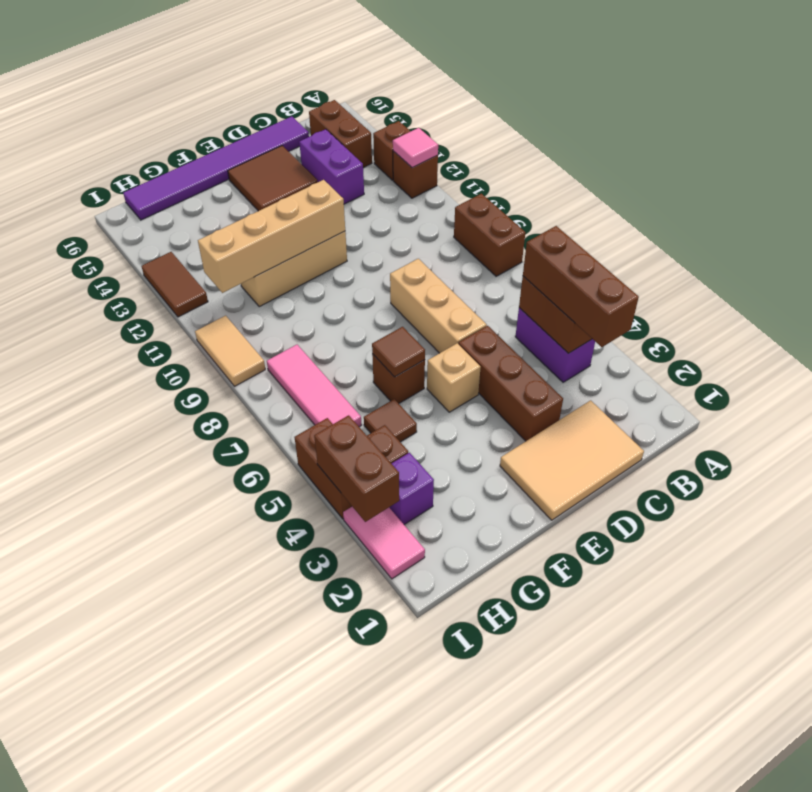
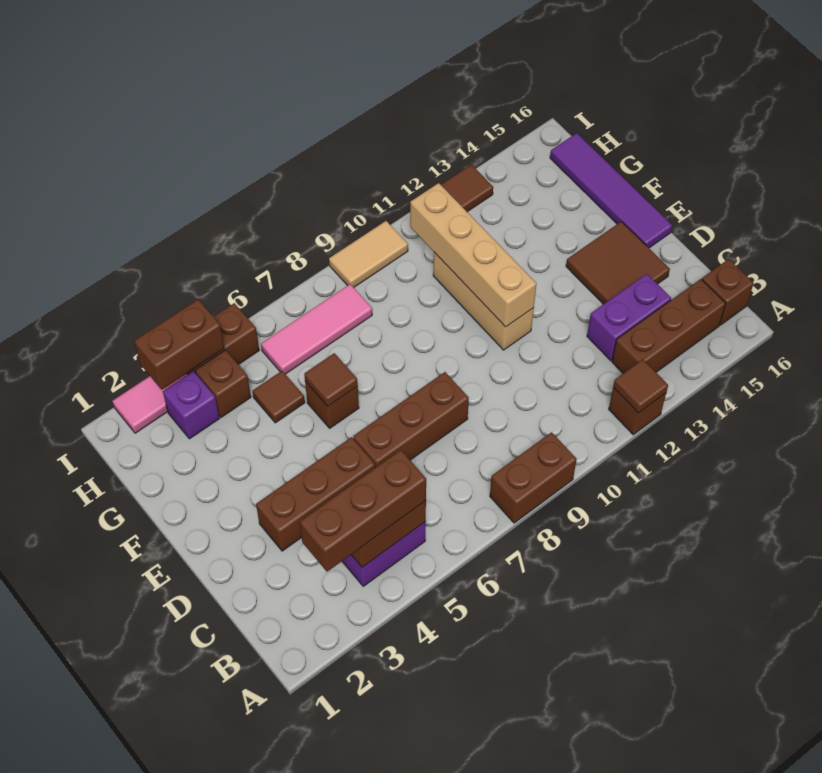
pink 1x1 tile [393,128,438,168] -> brown 1x1 tile [613,360,668,413]
brown 1x1 brick [373,121,411,180] -> brown 1x1 brick moved to [702,259,754,325]
brown 1x2 brick [309,100,372,168] -> brown 1x3 brick [612,279,726,373]
tan 2x3 tile [500,400,644,520] -> none
purple 1x6 tile [123,116,309,220] -> purple 1x4 tile [550,133,672,248]
tan 1x3 brick [390,259,487,353] -> brown 1x3 brick [353,372,469,468]
tan 1x1 brick [427,343,481,412] -> none

